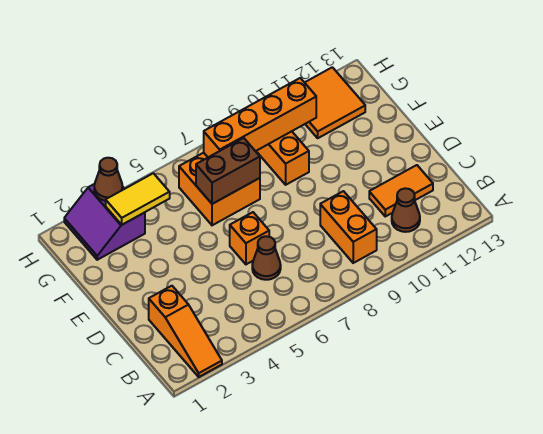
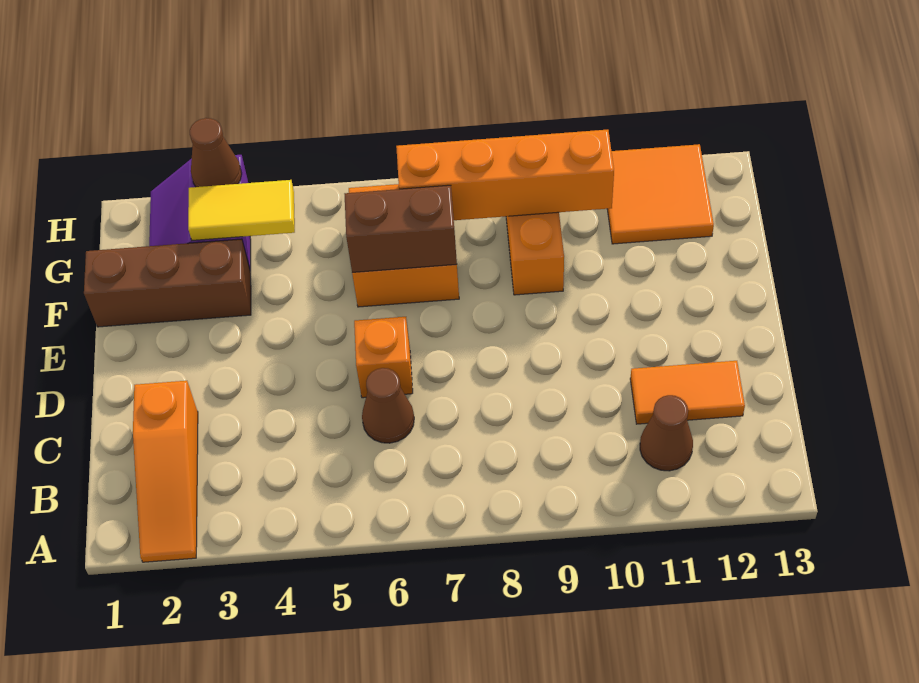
orange 1x2 brick [320,191,377,263] -> none
none -> brown 1x3 brick [84,239,251,327]

